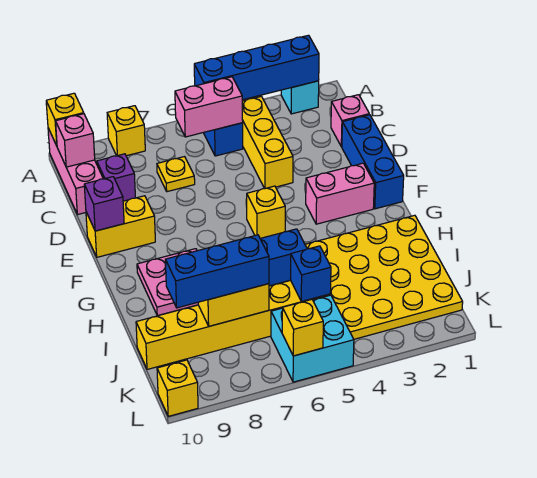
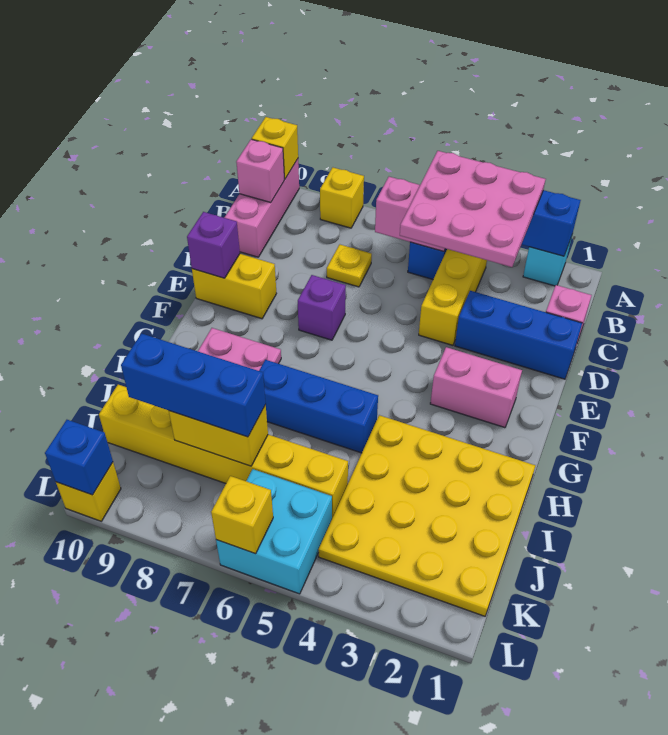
none -> pink 3x3 plate [400,151,546,267]
purple 1x1 brick [97,154,135,201] -> purple 1x1 brick moved to [298,275,346,340]
blue 1x3 brick [342,115,404,209] -> blue 1x3 brick turned to [455,291,582,379]
yellow 1x1 brick [247,186,285,238] -> none
blue 1x1 brick [291,246,331,302] -> blue 1x1 brick moved to [45,420,113,495]

